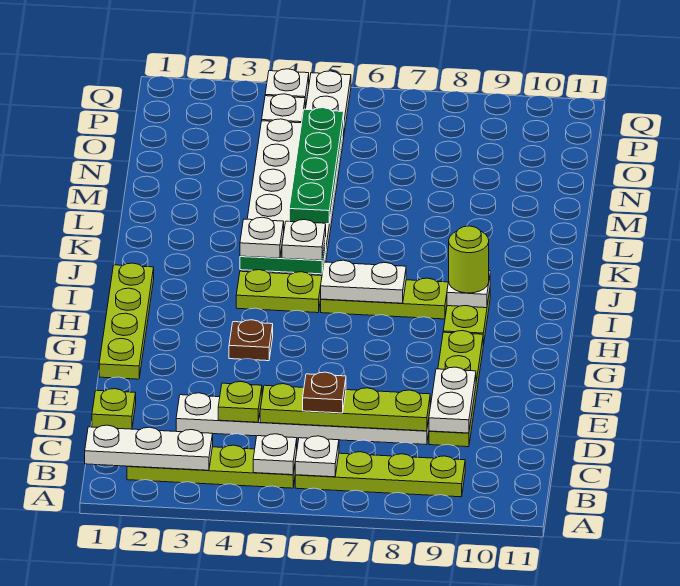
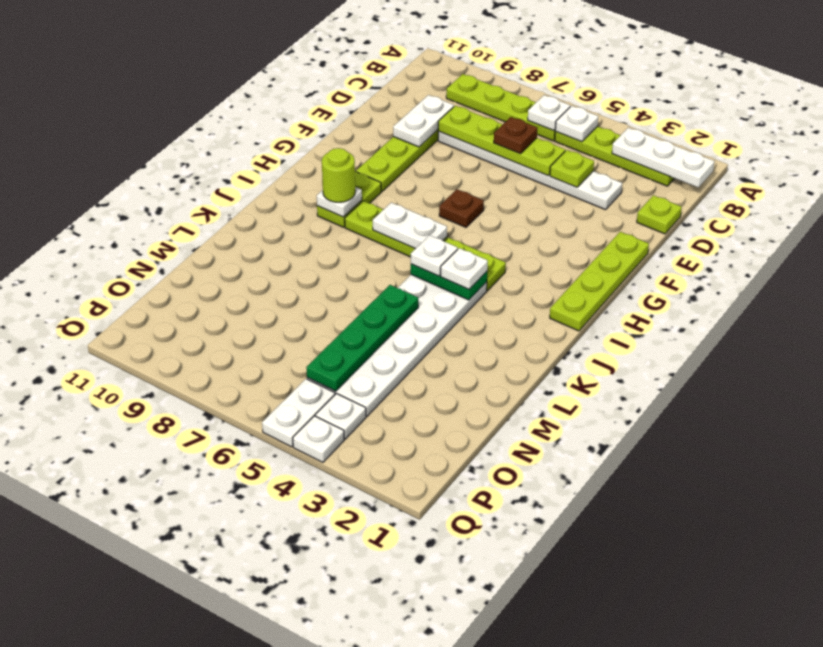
brown 1x1 plate [229,320,273,361] -> brown 1x1 plate moved to [439,189,484,227]

